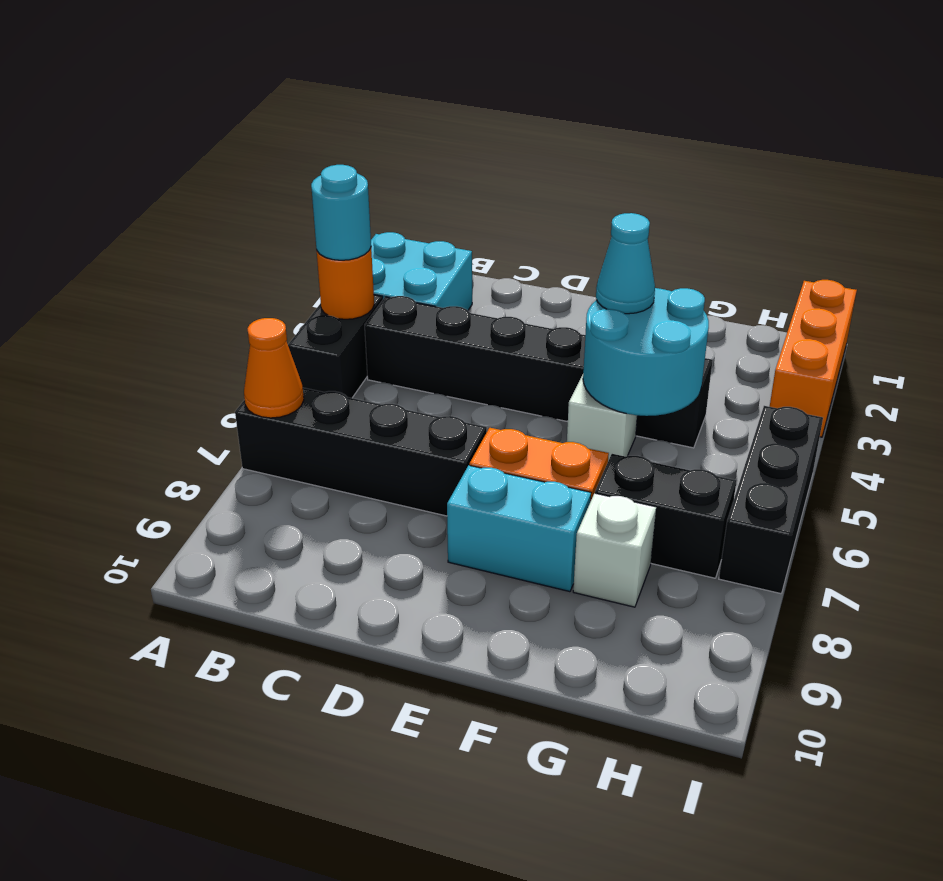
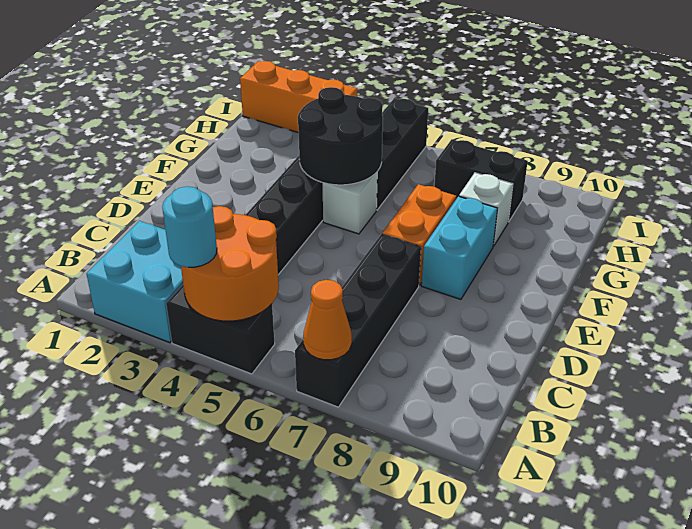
orange 1x1 round brick [317,248,374,319] -> orange 2x2 round brick [181,206,279,321]
cyan 2x2 round brick [583,288,709,416] -> black 2x2 round brick [298,87,383,185]
cyan 1x1 cone [596,213,655,314] -> none
black 1x2 brick [595,454,737,578] -> black 1x2 brick turned to [434,139,528,222]
black 1x3 brick [719,406,823,594] -> black 1x3 brick turned to [376,98,428,210]

